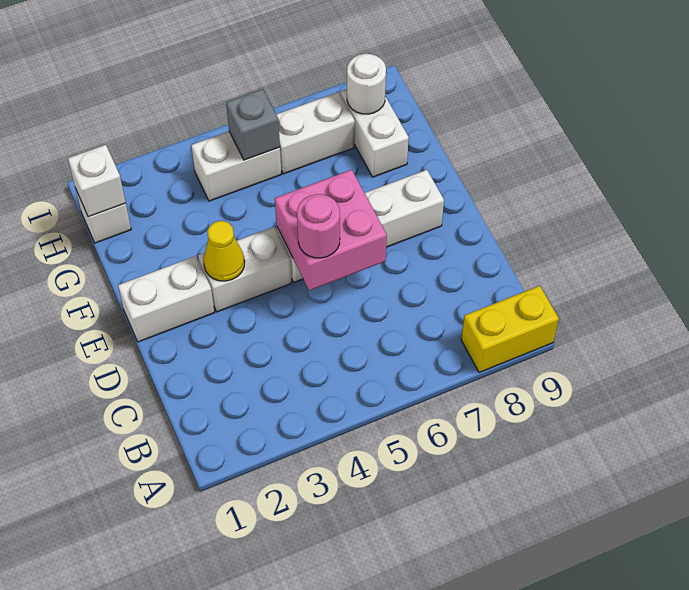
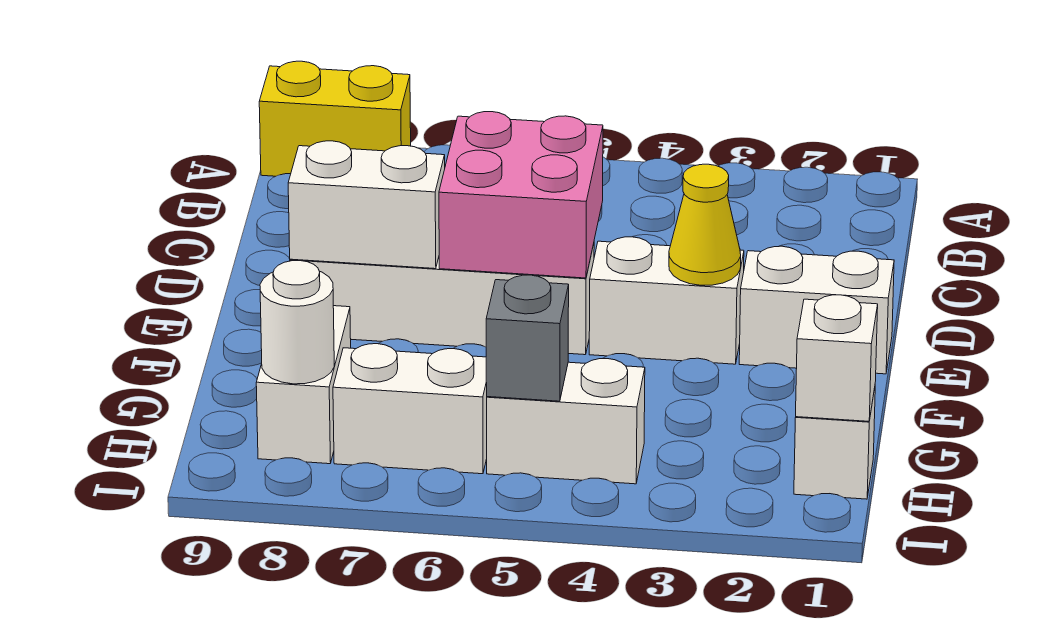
pink 1x1 round brick [297,194,340,258] -> none
none -> white 1x2 brick [288,141,445,269]

